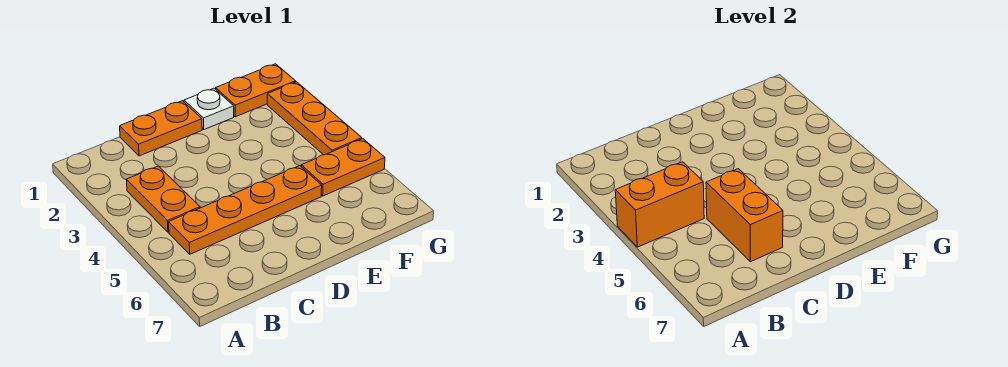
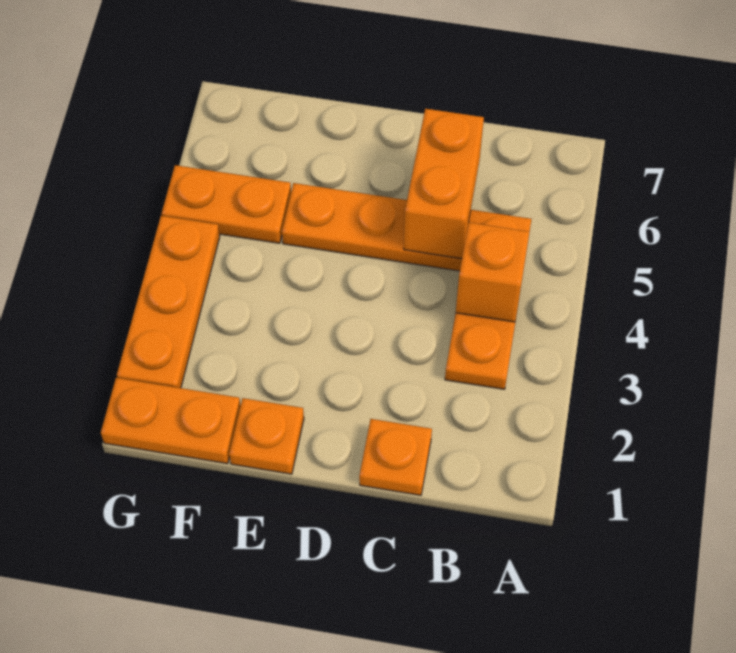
orange 1x2 brick [615,162,704,247] -> orange 1x1 brick [456,222,529,322]
orange 1x2 plate [120,101,202,156] -> orange 1x1 plate [359,419,432,495]
white 1x1 plate [184,88,234,129] -> orange 1x1 plate [229,398,304,474]

